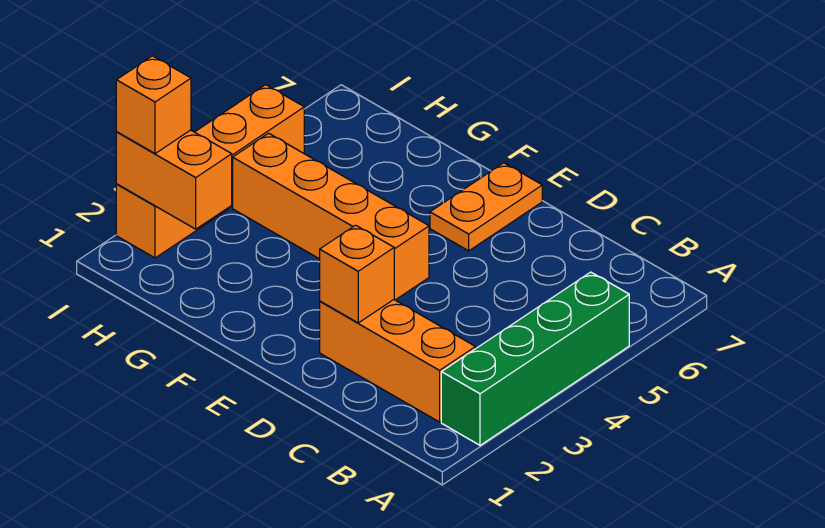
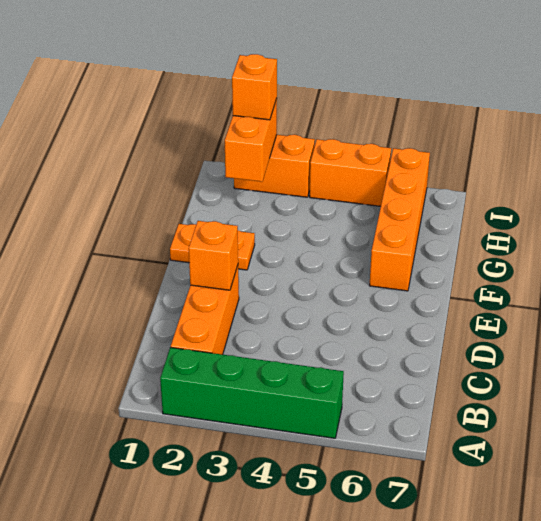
orange 1x4 brick [233,133,429,300] -> orange 1x4 brick moved to [369,148,430,291]
orange 1x2 plate [430,163,542,251] -> orange 1x2 plate moved to [170,224,255,270]

